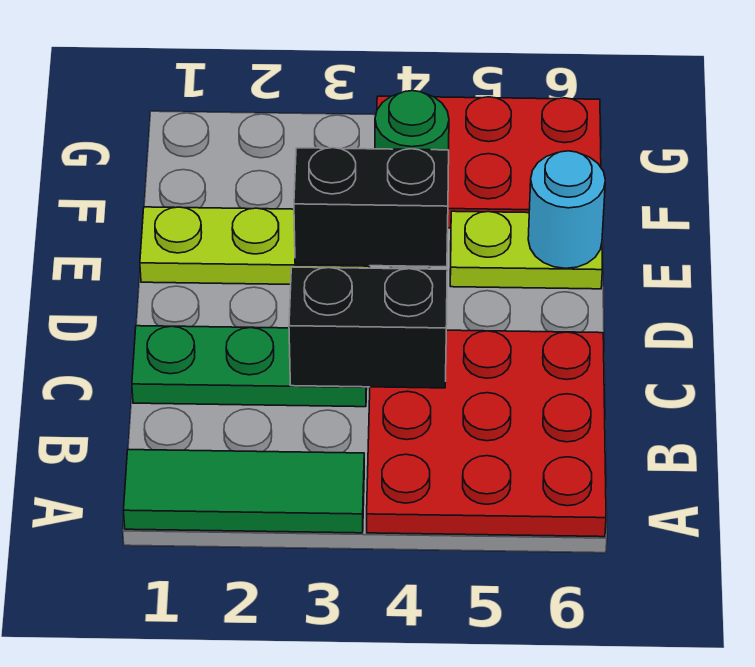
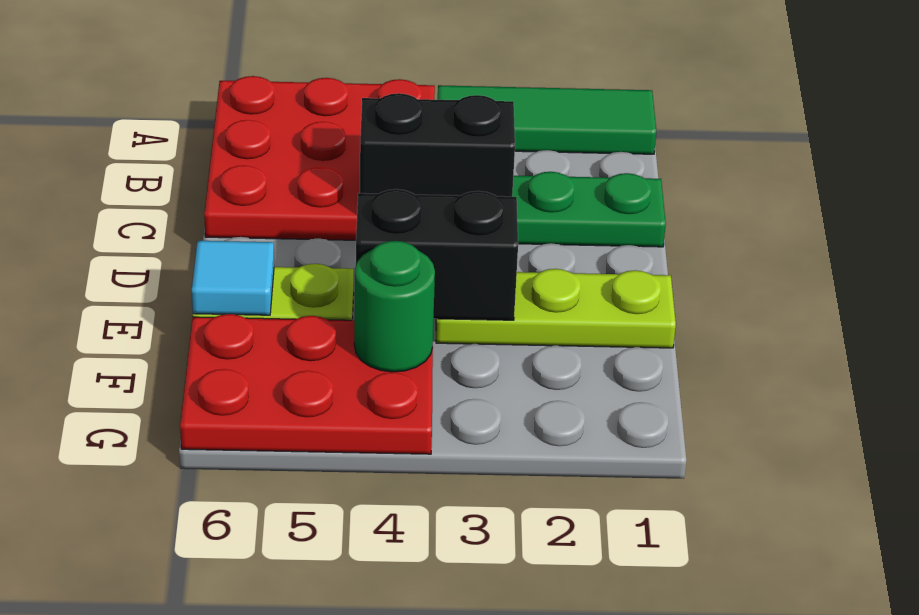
cyan 1x1 round brick [528,151,605,268] -> cyan 1x1 tile [192,241,274,315]

